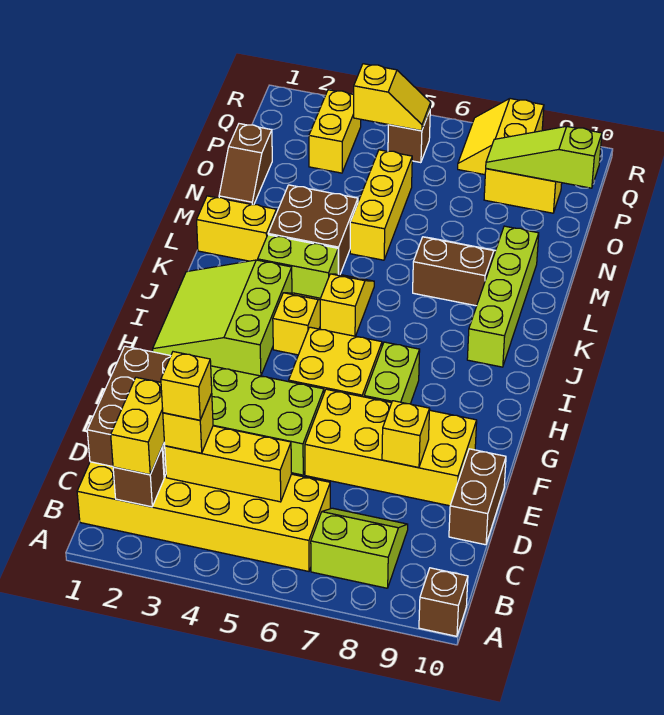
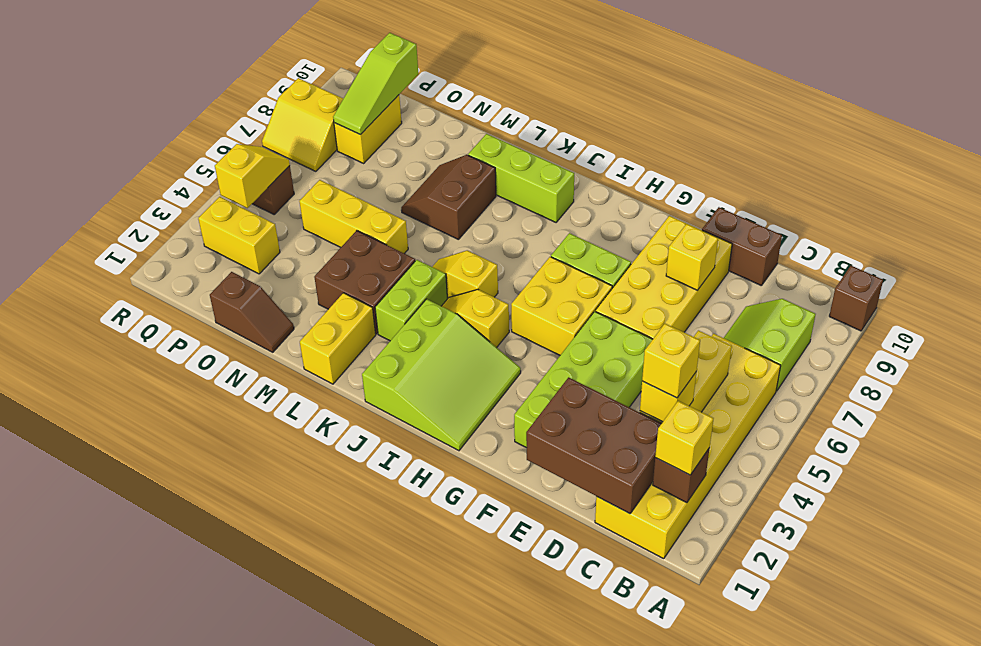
yellow 1x2 brick [111,377,164,475] -> yellow 1x1 brick [655,401,714,475]
lime 3x3 slope [153,260,292,376] -> lime 3x3 slope turned to [362,299,521,451]
lime 1x4 brick [467,226,539,367] -> lime 1x3 brick [468,134,574,222]

